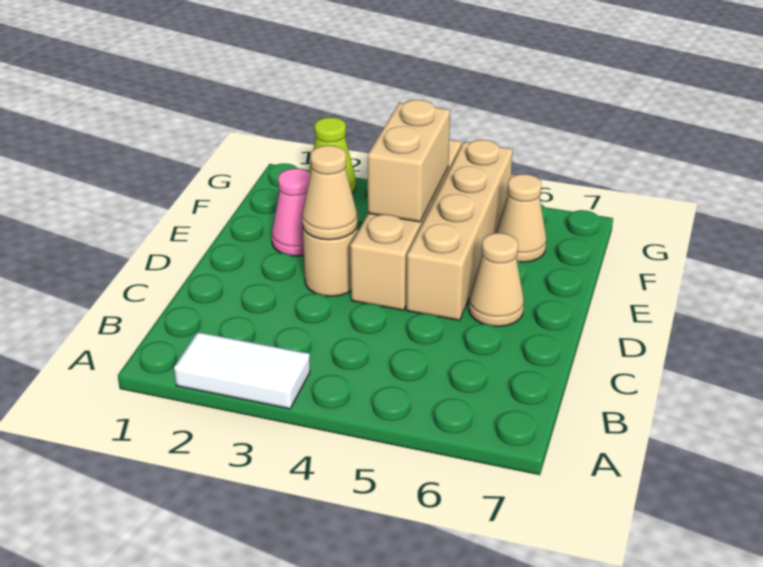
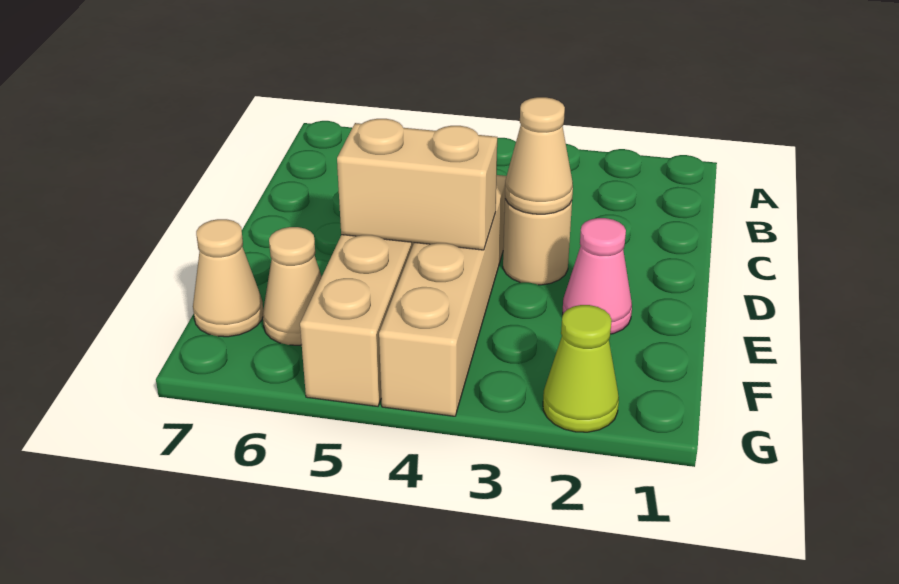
white 1x2 tile [174,332,310,409] -> none
tan 1x1 cone [468,233,524,327] -> tan 1x1 cone moved to [193,219,263,337]
tan 1x2 brick [368,100,450,222] -> tan 1x2 brick turned to [337,119,497,250]

